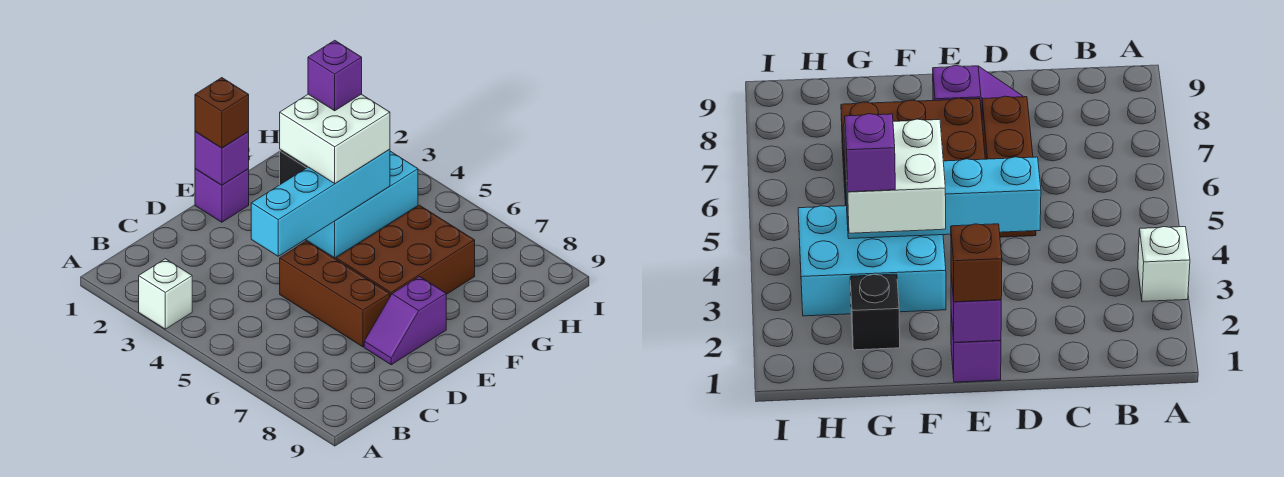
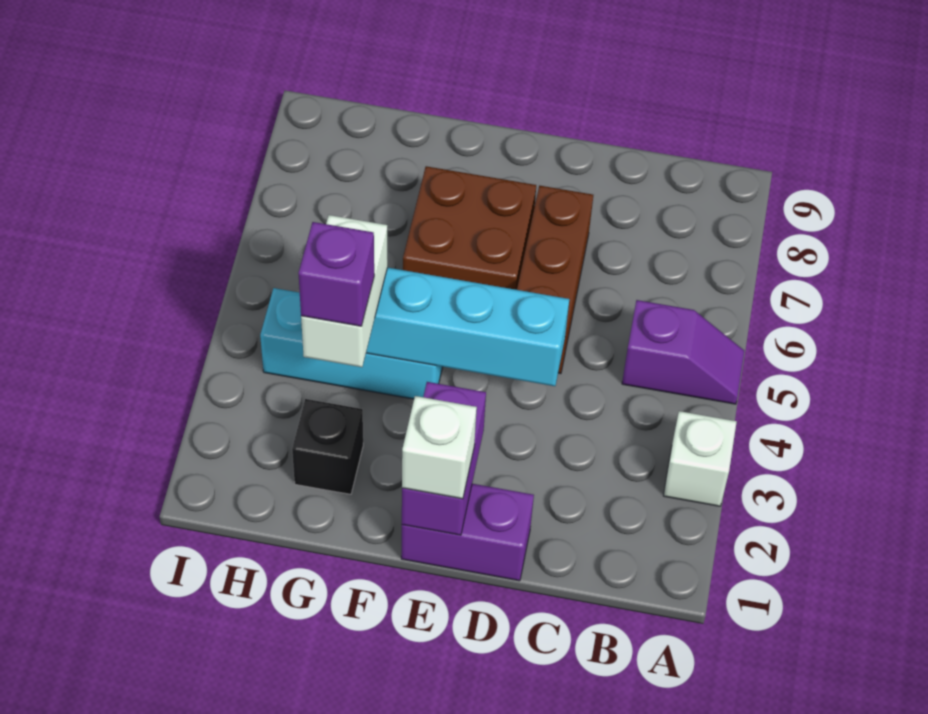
purple 1x2 slope [364,277,446,365] -> purple 1x2 slope moved to [622,300,744,404]
purple 1x1 brick [195,169,249,222] -> purple 1x2 brick [401,484,534,581]
purple 1x1 brick [195,132,249,185] -> purple 1x2 brick [402,382,486,535]
brown 1x1 brick [195,78,249,148] -> white 1x1 brick [402,396,477,499]
brown 2x3 brick [336,205,475,296] -> brown 2x2 brick [403,166,536,290]
cyan 2x3 brick [306,151,418,258] -> cyan 1x3 brick [260,288,442,399]
white 2x2 brick [280,94,390,183] -> white 1x2 brick [301,215,388,367]

